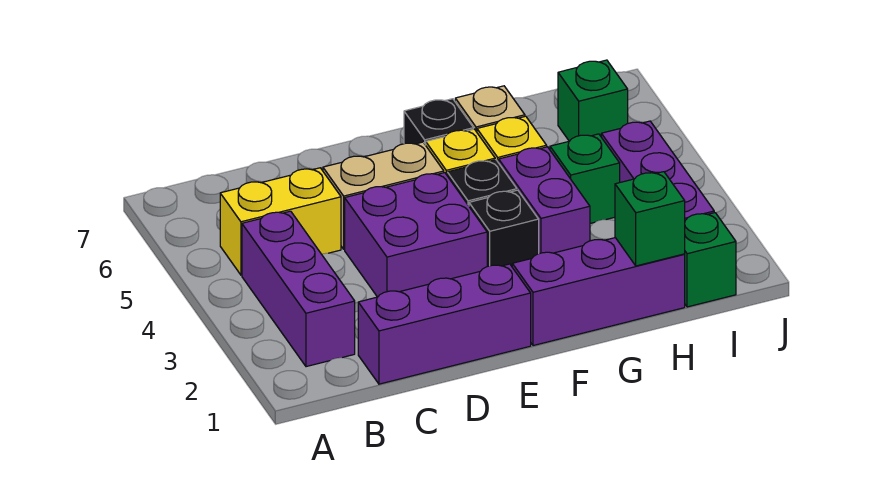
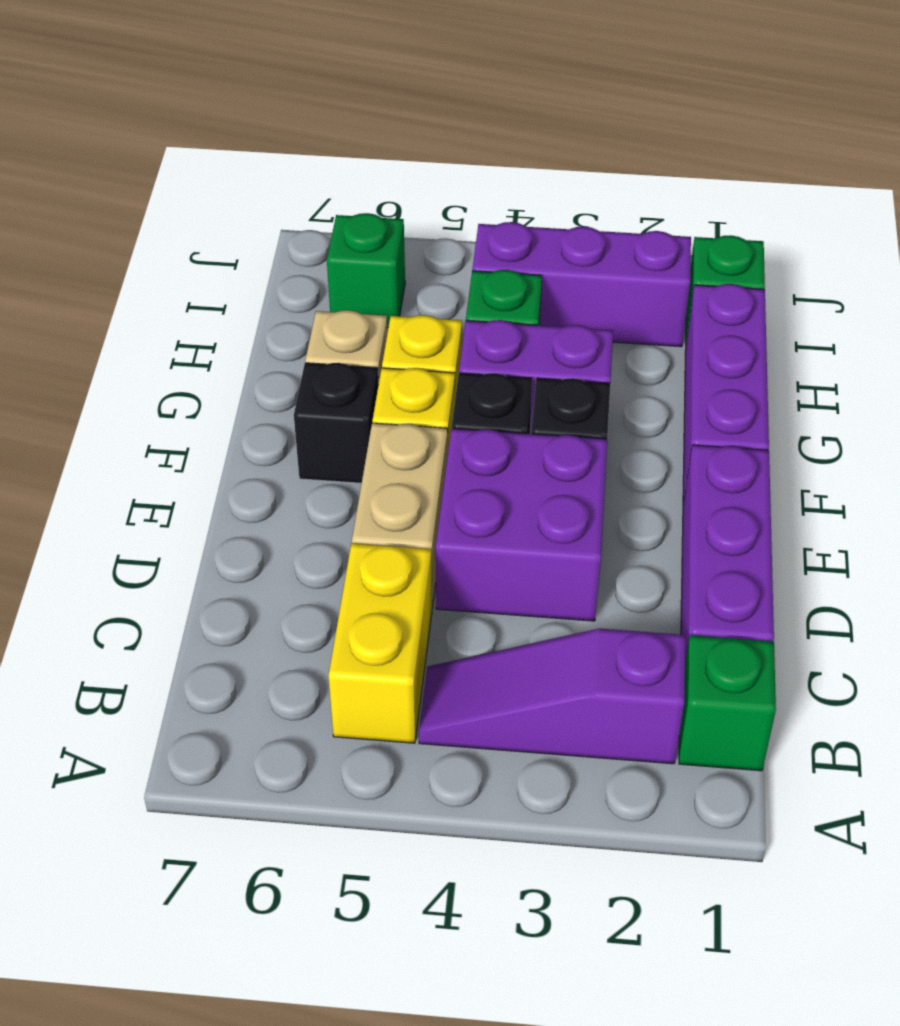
purple 1x3 brick [242,211,355,367] -> purple 1x3 slope [419,628,685,764]
green 1x1 brick [615,172,685,266] -> green 1x1 brick moved to [679,635,776,771]

